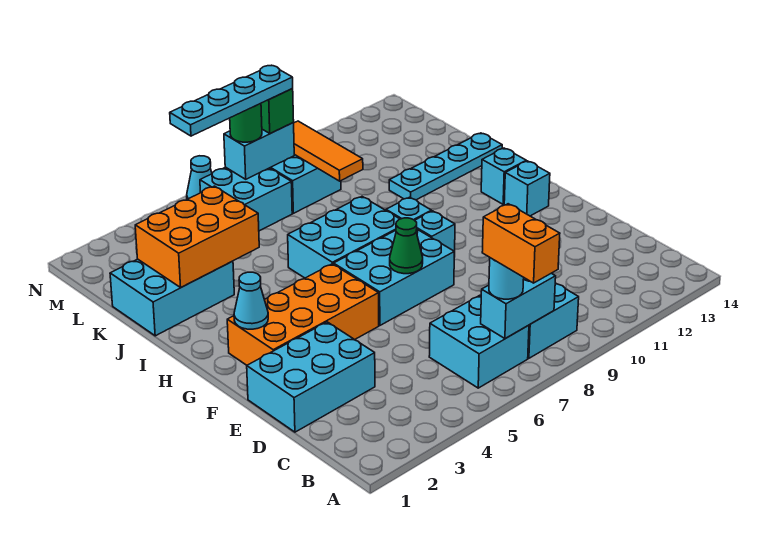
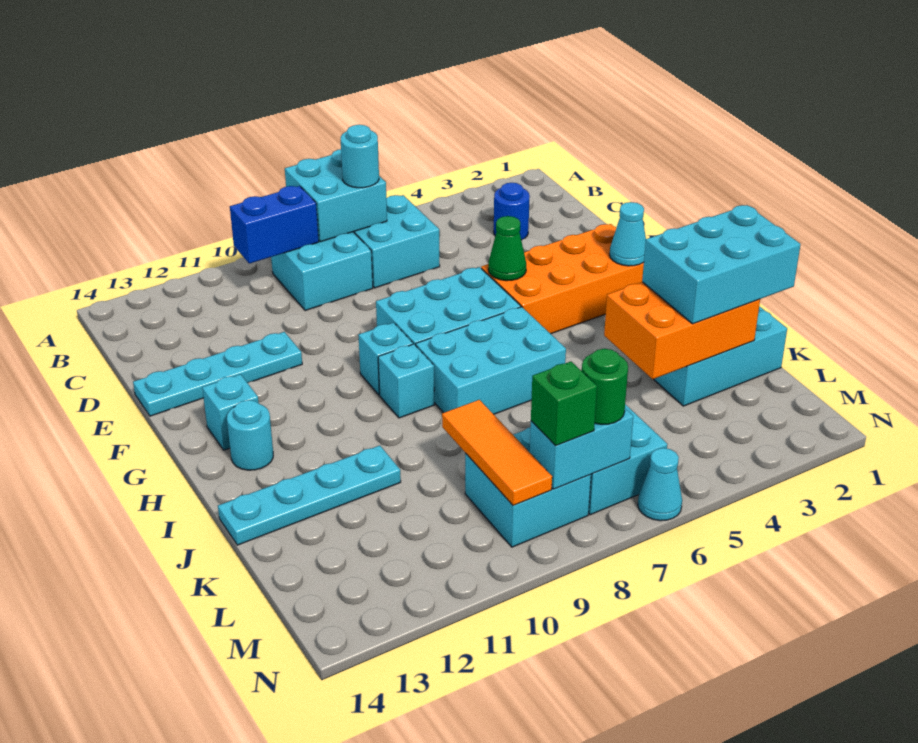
orange 1x2 brick [482,204,560,283] -> none
cyan 1x2 brick [481,273,556,339] -> cyan 2x2 brick [285,149,387,242]
none -> blue 1x2 brick [230,186,319,264]
none -> blue 1x1 round brick [494,183,530,240]
cyan 2x3 brick [247,322,375,432] -> cyan 2x3 brick moved to [642,205,801,324]
green 1x1 cone [390,218,423,274] -> green 1x1 cone moved to [488,216,526,281]
cyan 1x1 brick [481,148,526,204] -> cyan 1x1 round brick [227,400,273,470]
cyan 1x4 plate [170,65,293,136] -> cyan 1x4 plate moved to [133,332,302,416]

